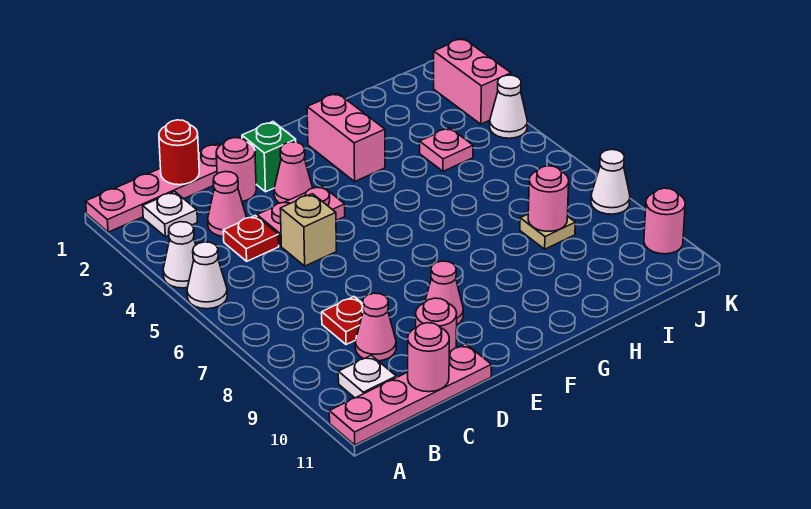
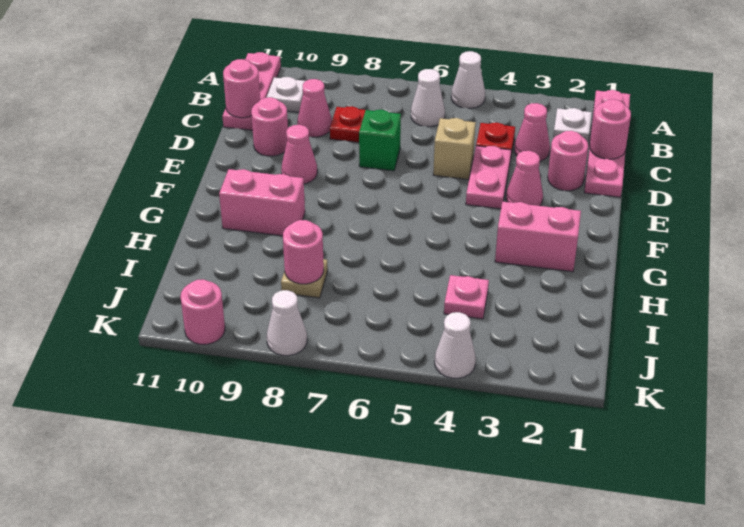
white 1x1 cone [163,222,196,288] -> white 1x1 cone moved to [411,69,445,127]
pink 1x4 plate [329,344,491,445] -> pink 1x3 plate [222,52,281,130]
red 1x1 round brick [159,120,199,185] -> pink 1x1 round brick [590,99,631,159]
green 1x1 brick [242,122,296,192] -> green 1x1 brick moved to [359,110,401,171]
pink 1x2 brick [433,38,511,124] -> pink 1x2 brick moved to [219,169,305,236]

